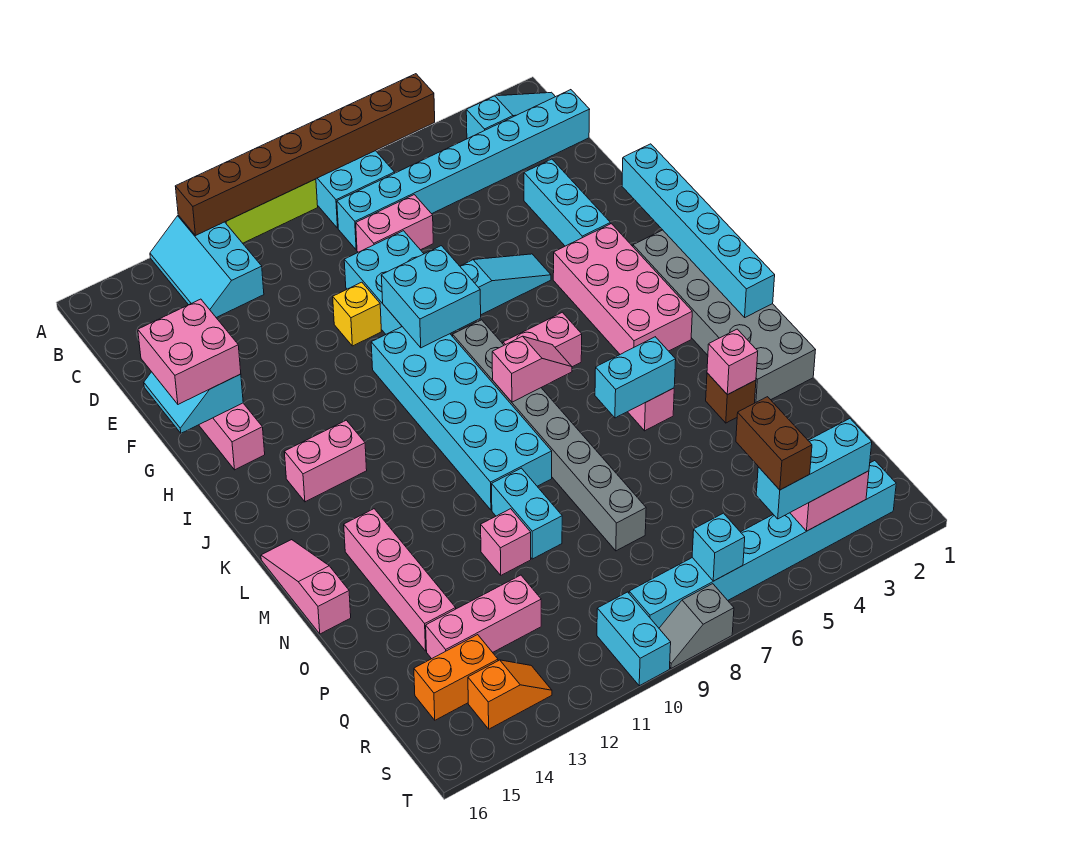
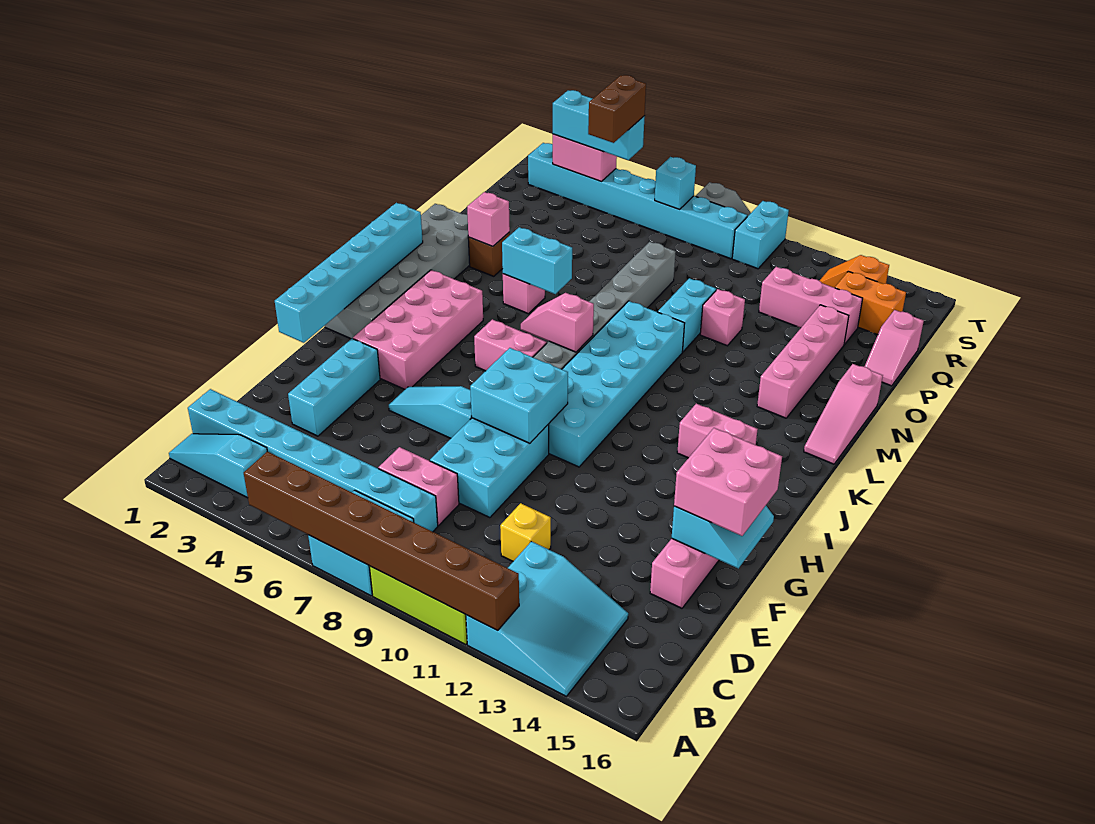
cyan 2x3 slope [150,215,264,318] -> cyan 3x3 slope [466,542,628,696]
yellow 1x1 brick [333,282,381,346] -> yellow 1x1 brick moved to [500,503,551,561]
none -> pink 1x2 slope [864,310,924,386]

